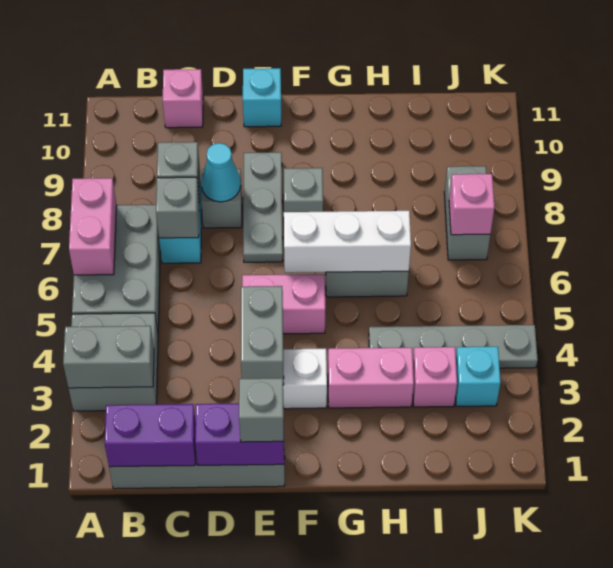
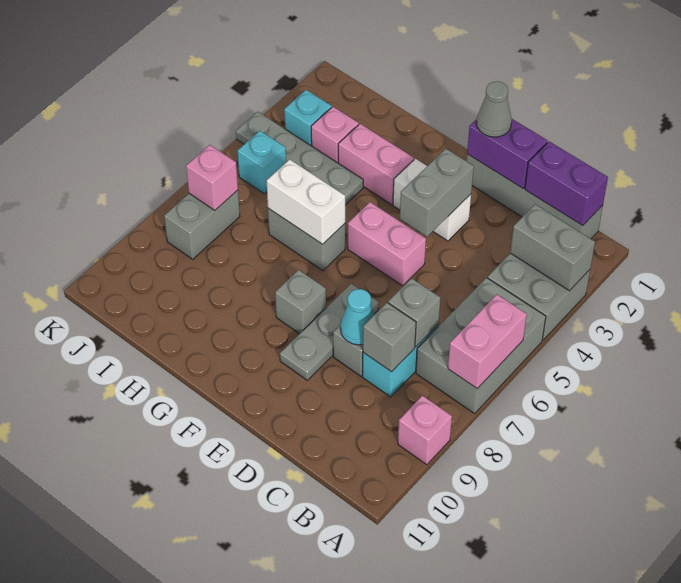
pink 1x1 brick [163,69,203,128] -> pink 1x1 brick moved to [398,396,452,465]
grey 1x1 brick [239,378,284,442] -> grey 1x1 cone [477,81,512,137]
cyan 1x1 brick [243,68,281,127] -> cyan 1x1 brick moved to [238,131,286,194]
white 1x3 brick [284,211,411,273] -> white 1x2 brick [267,160,345,244]

